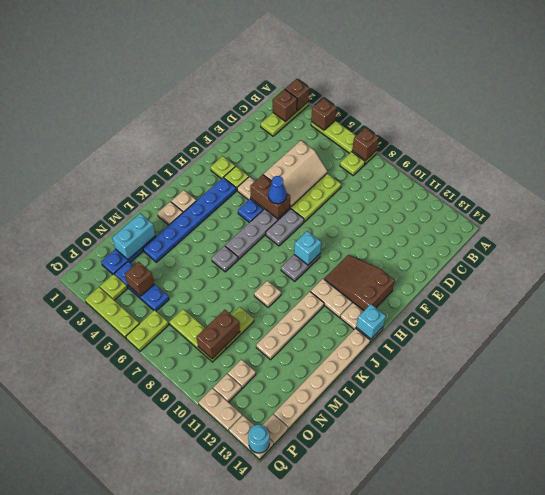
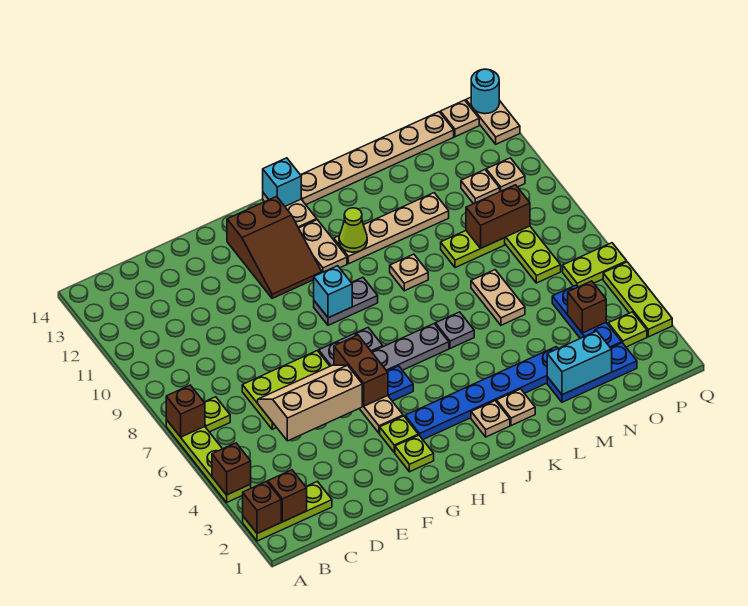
blue 1x1 cone [268,176,287,204] -> none
none -> lime 1x1 cone [339,208,367,252]
tan 1x2 plate [198,388,242,431] -> tan 1x2 plate moved to [471,270,525,325]

